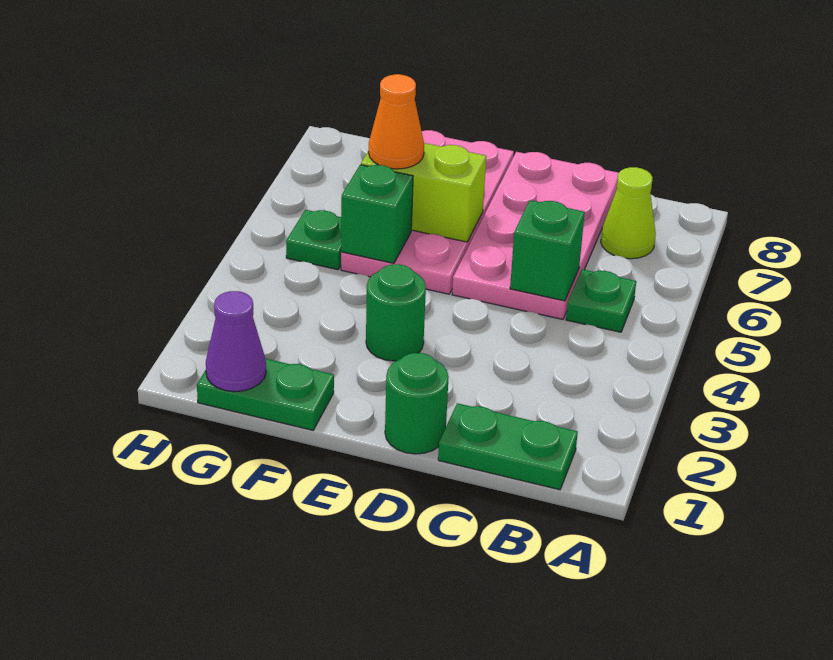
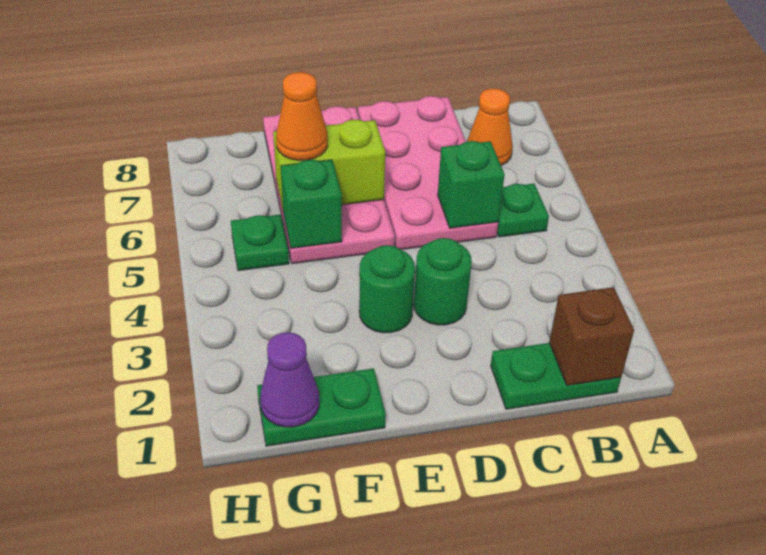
none -> brown 1x1 brick [549,287,634,385]
lime 1x1 cone [601,167,656,259] -> orange 1x1 cone [467,88,513,165]
green 1x1 round brick [385,353,449,454] -> green 1x1 round brick moved to [414,238,472,325]

